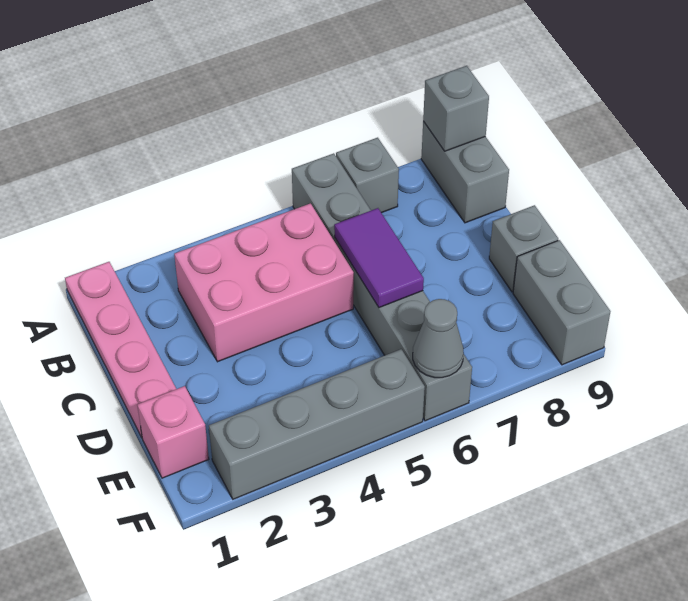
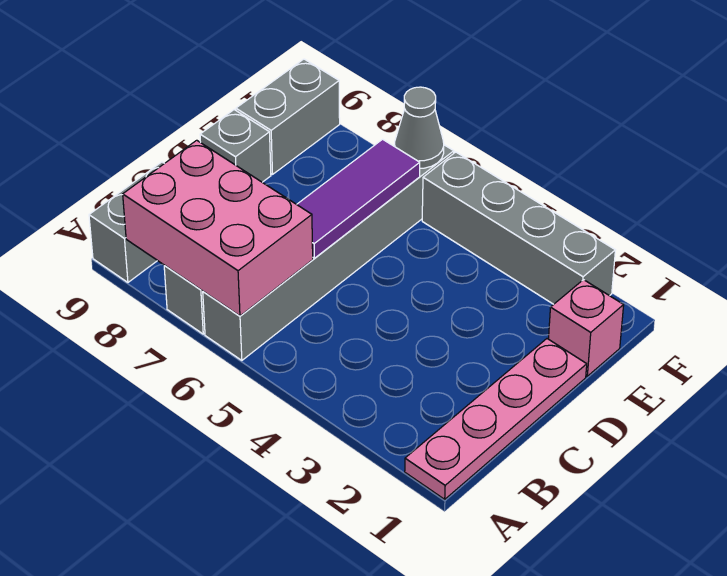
grey 1x1 brick [423,66,489,151] -> none
pink 2x3 brick [174,203,354,362] -> pink 2x3 brick moved to [123,140,313,316]
purple 1x2 tile [334,208,424,308] -> purple 1x3 tile [297,139,420,258]

